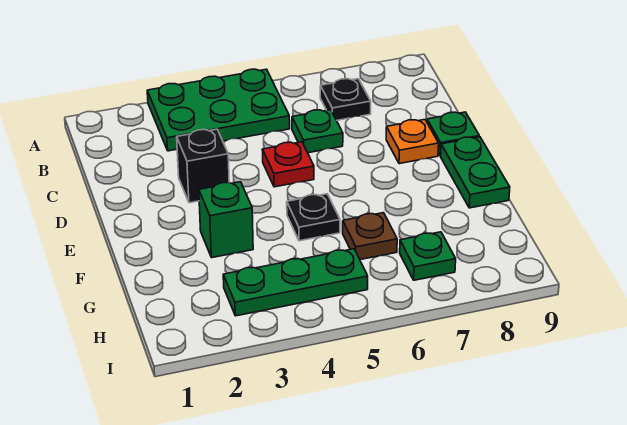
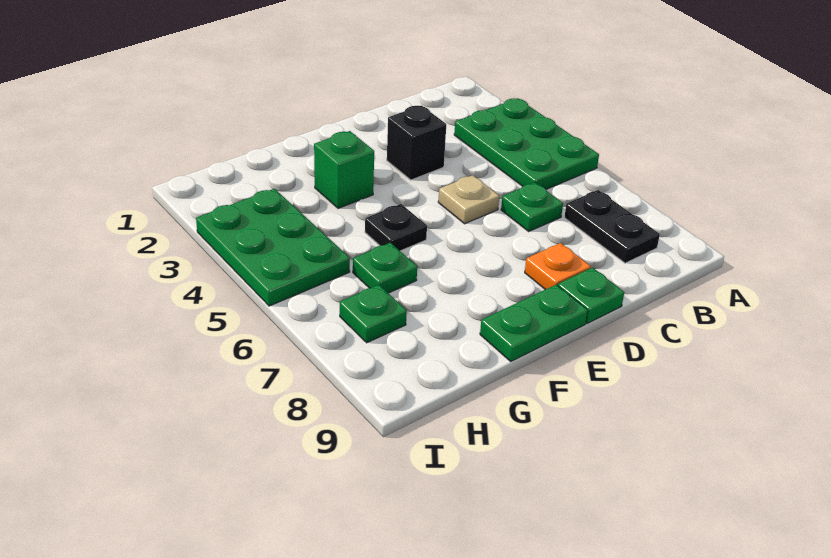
black 1x1 plate [320,79,371,120] -> black 1x2 plate [564,190,660,263]
red 1x1 plate [262,142,314,187] -> tan 1x1 plate [438,175,499,224]
brown 1x1 plate [343,213,397,260] -> green 1x1 plate [353,243,417,293]
green 1x3 plate [223,249,368,316] -> green 2x3 plate [196,189,350,306]

